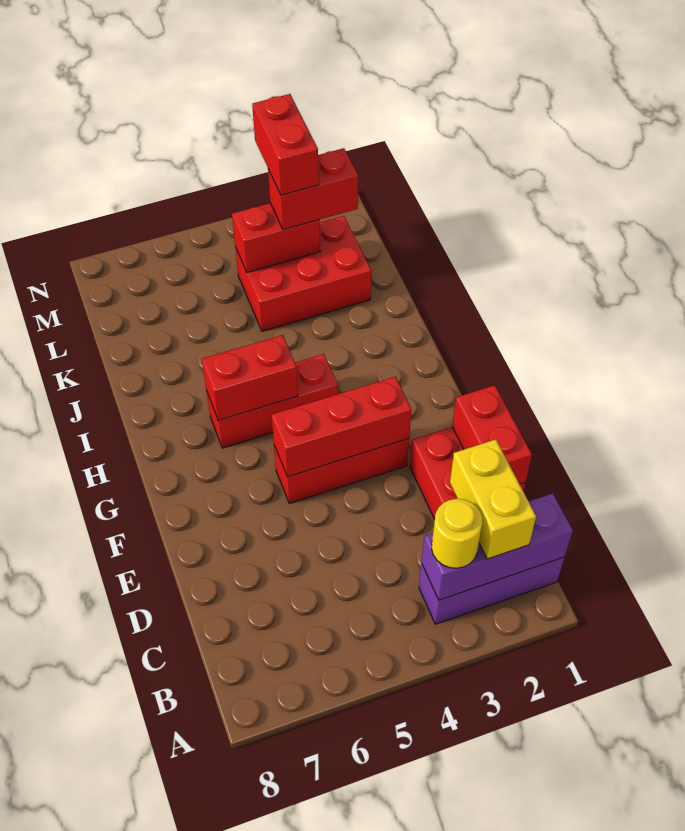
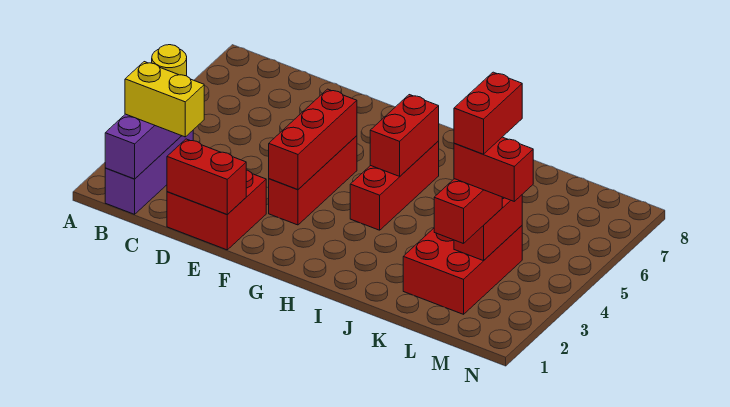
none -> red 1x2 brick [454,72,522,154]

